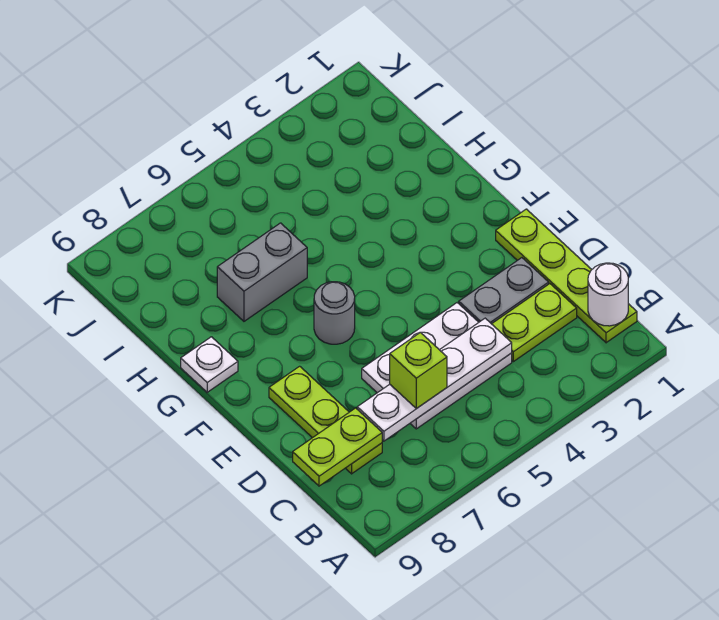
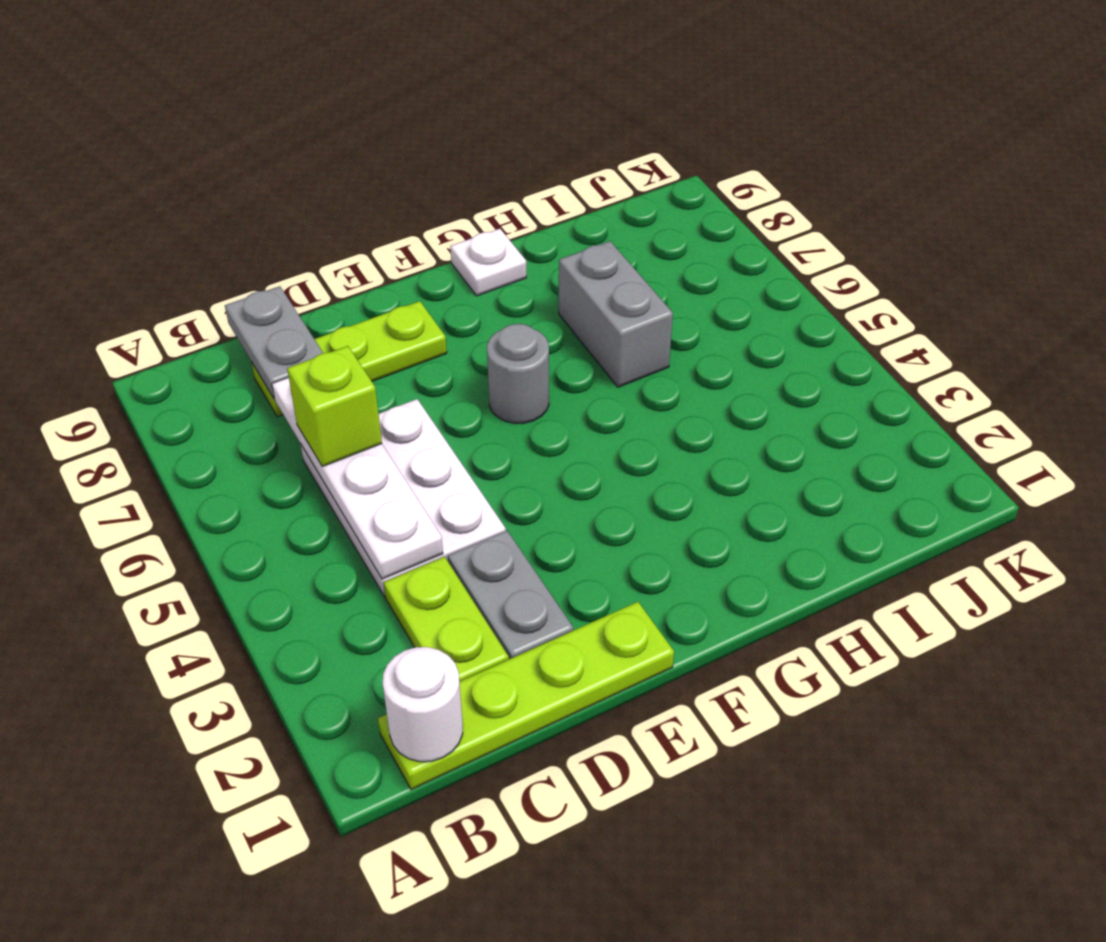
lime 1x2 plate [293,408,382,486] -> grey 1x2 plate [225,286,323,399]

